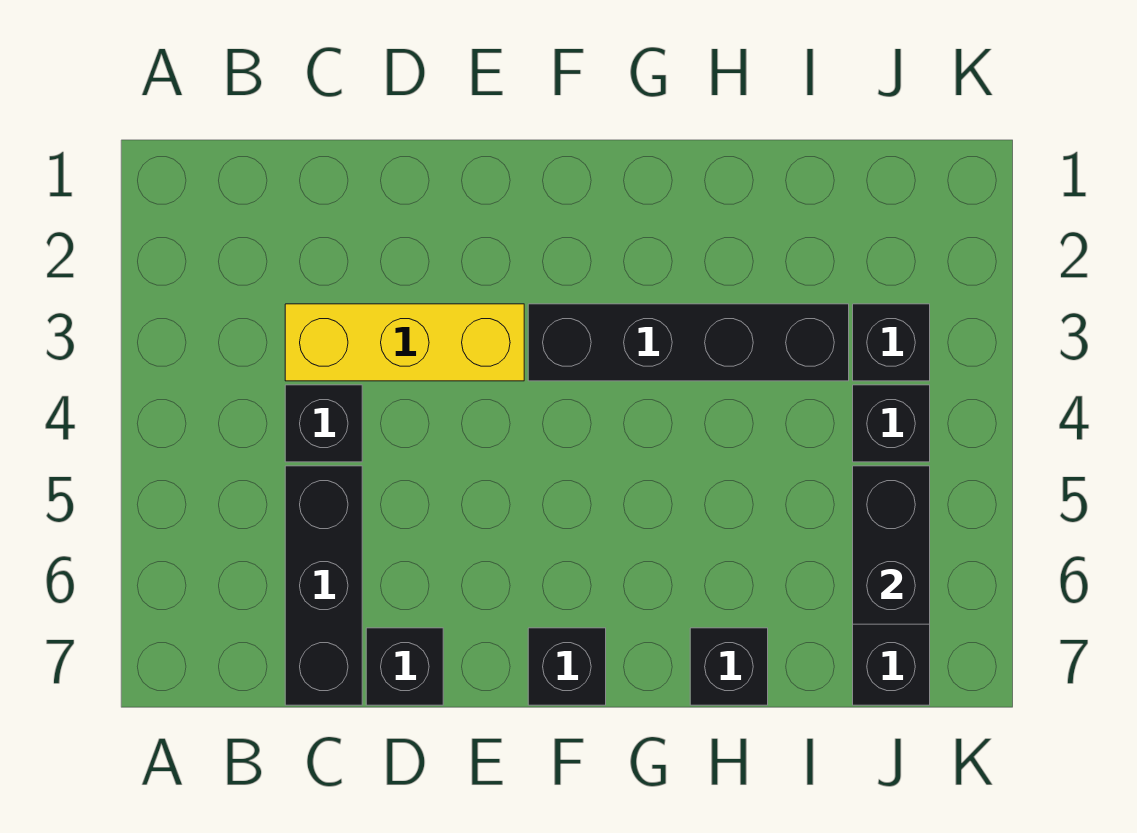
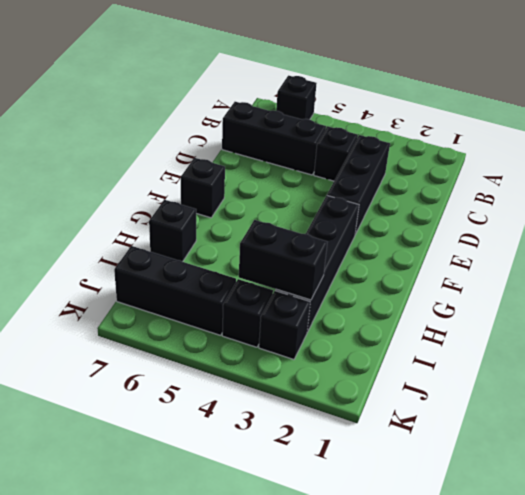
yellow 1x3 brick [285,304,524,381] -> black 1x3 brick [327,135,390,234]
black 1x1 brick [366,628,443,705] -> black 1x1 brick moved to [276,76,317,119]
black 1x2 brick [853,466,930,624] -> black 1x2 brick moved to [239,220,327,300]

